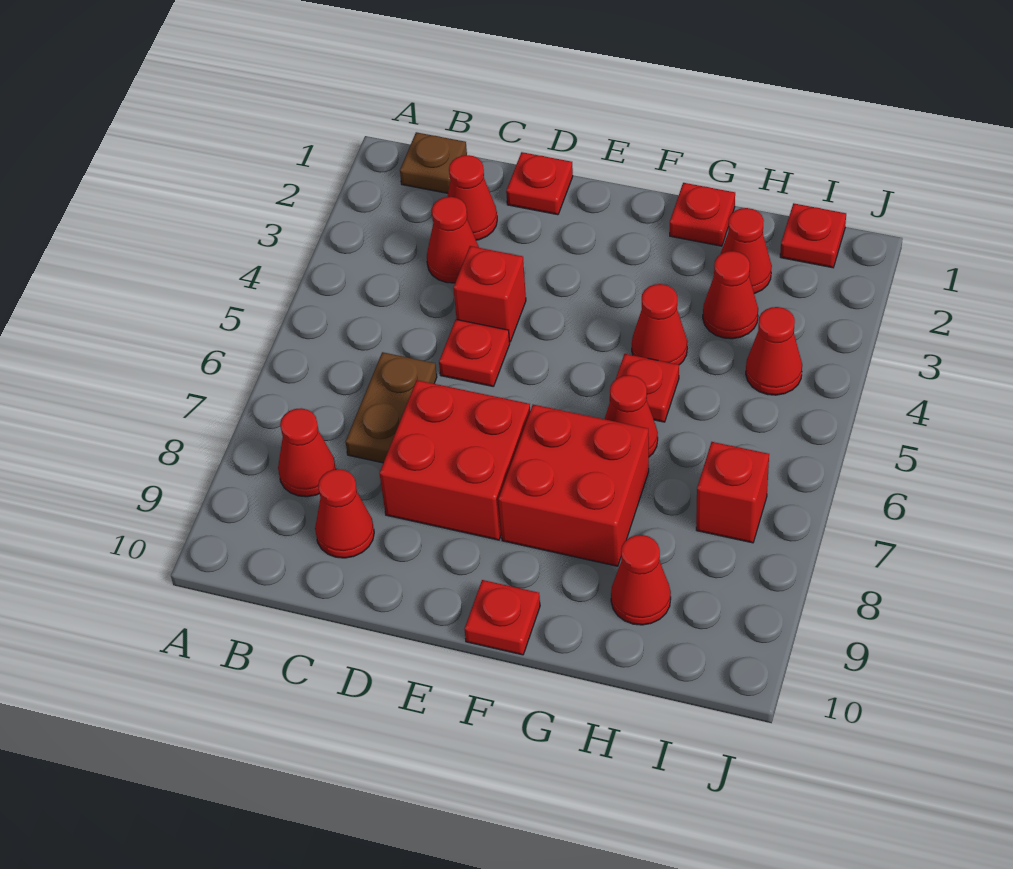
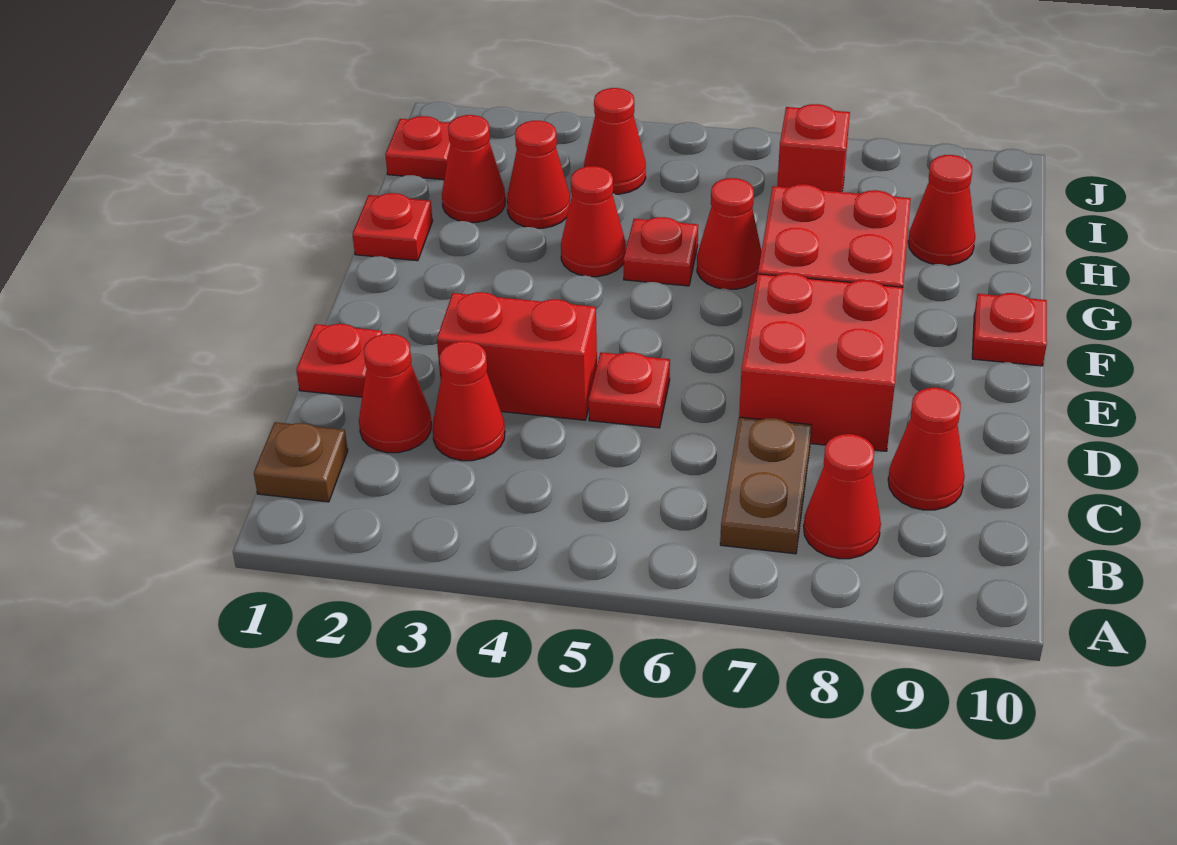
brown 1x2 plate [346,352,437,463] -> brown 1x2 plate turned to [720,417,812,554]
red 1x1 brick [453,246,526,342] -> red 1x2 brick [437,292,597,420]

